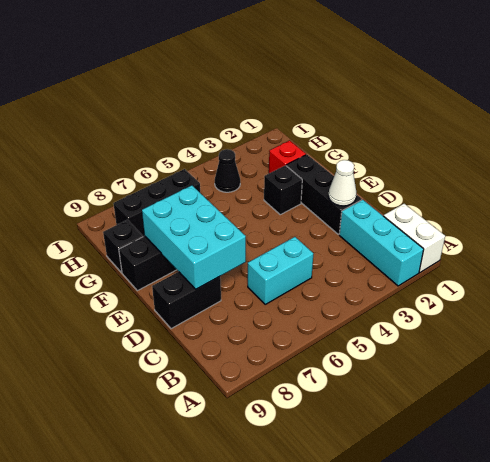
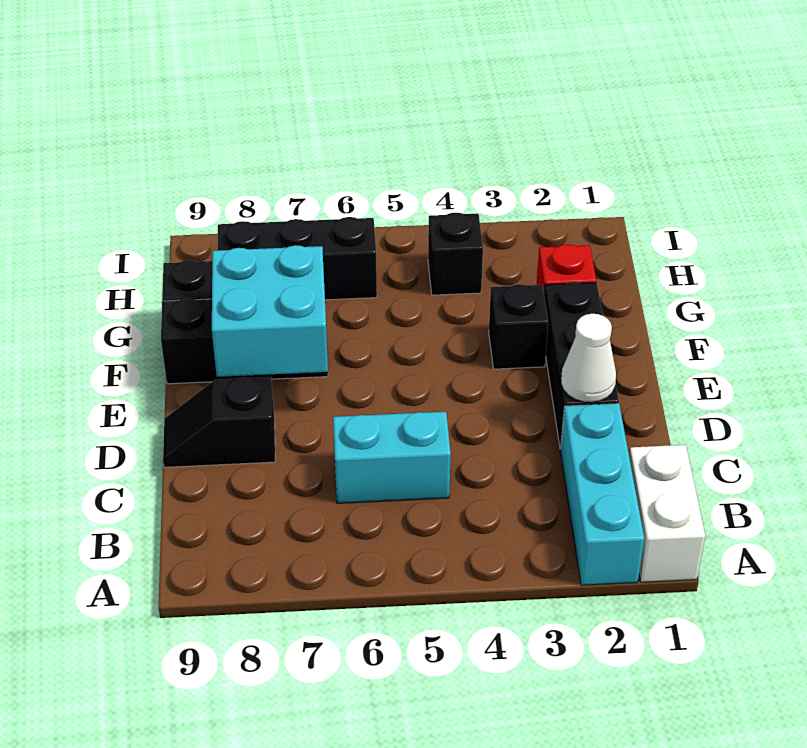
cyan 2x3 brick [142,185,246,289] -> cyan 2x2 brick [212,245,328,377]
black 1x2 brick [152,272,221,329] -> black 1x2 slope [163,377,275,467]
black 1x1 cone [215,149,240,192] -> black 1x1 brick [428,213,483,295]

